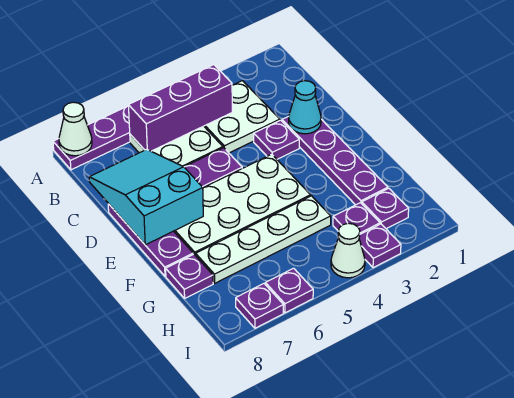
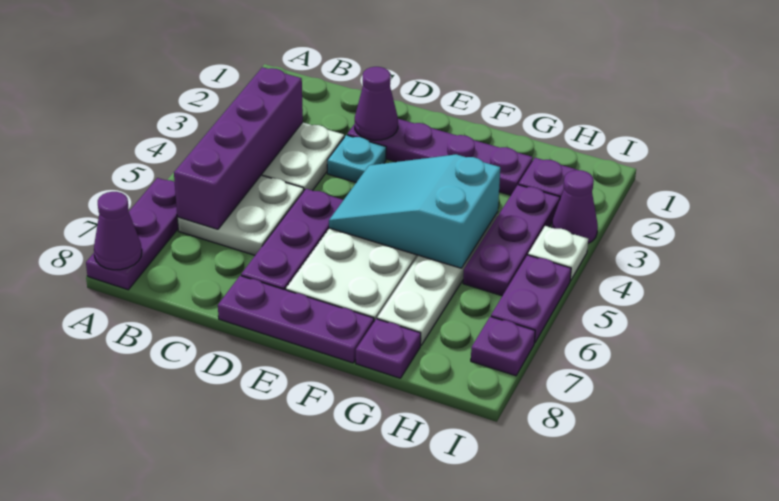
white 1x1 cone [59,102,92,156] -> purple 1x1 cone [94,192,142,270]
purple 1x3 brick [128,65,232,151] -> purple 1x4 brick [174,67,303,229]
cyan 2x3 slope [89,149,203,245] -> cyan 2x3 slope moved to [329,154,500,268]
cyan 1x1 cone [289,81,321,134] -> purple 1x1 cone [355,67,398,140]
purple 1x1 plate [254,120,299,159] -> cyan 1x1 plate [327,135,386,182]
purple 1x1 plate [333,203,380,234] -> purple 1x3 plate [463,185,560,296]
purple 1x1 plate [359,224,401,268] -> purple 1x1 cone [552,170,598,243]
white 1x1 cone [331,223,365,278] -> white 1x1 plate [528,226,588,281]
purple 1x1 plate [265,268,313,313] -> purple 1x2 plate [491,255,571,343]

